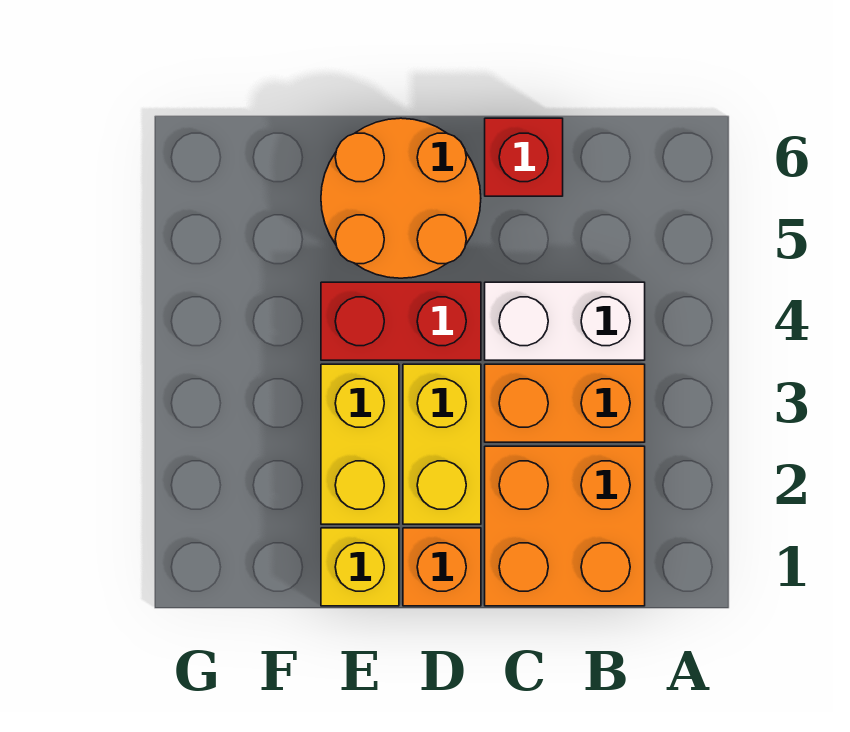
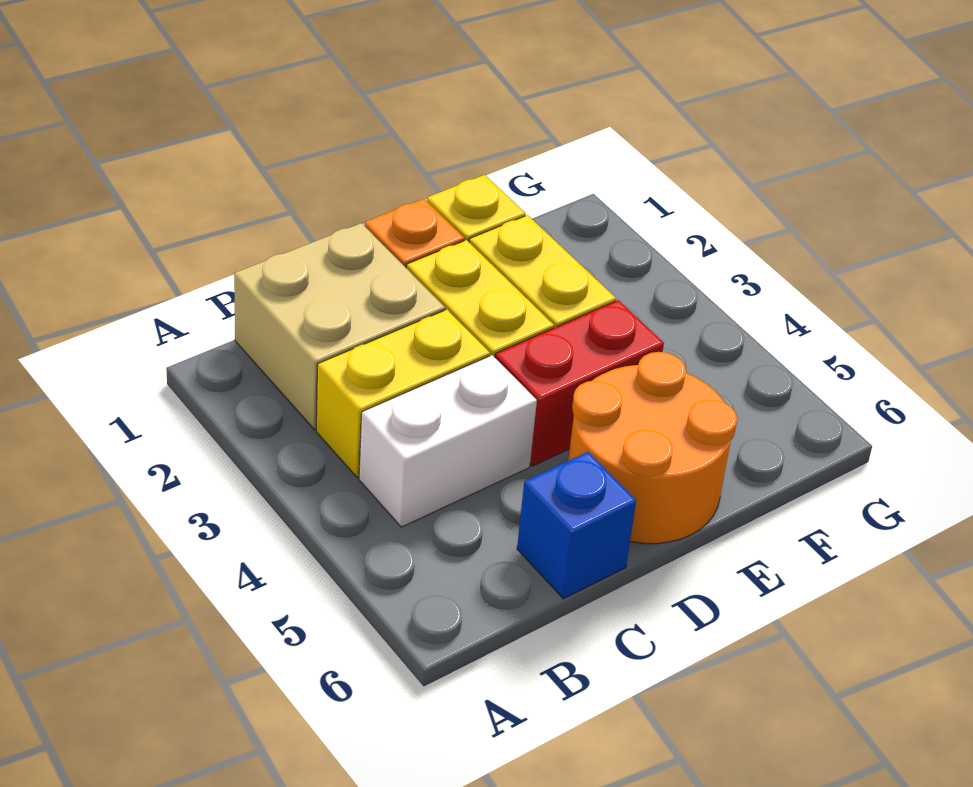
orange 2x2 brick [485,446,645,606] -> tan 2x2 brick [234,223,445,429]
orange 1x2 brick [485,364,645,442] -> yellow 1x2 brick [316,310,490,477]
red 1x1 brick [485,118,563,196] -> blue 1x1 brick [517,452,636,599]

